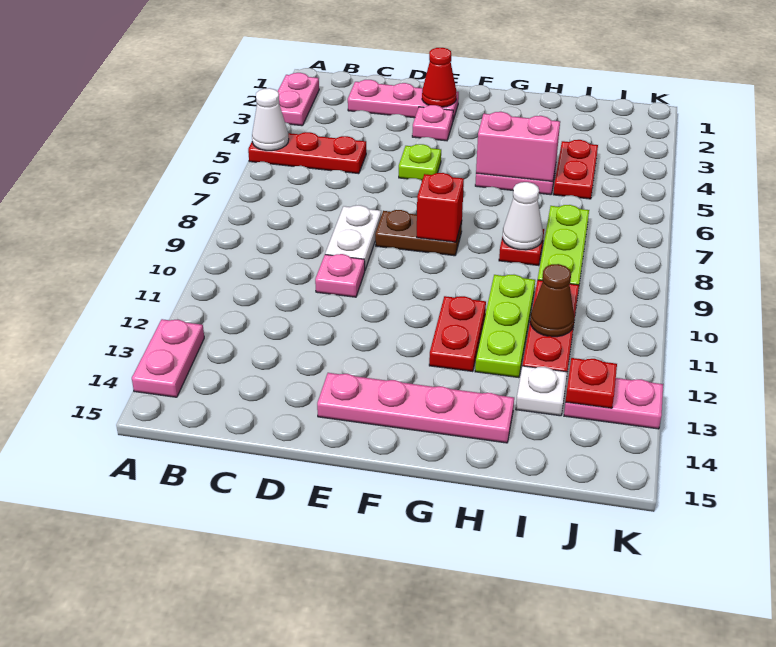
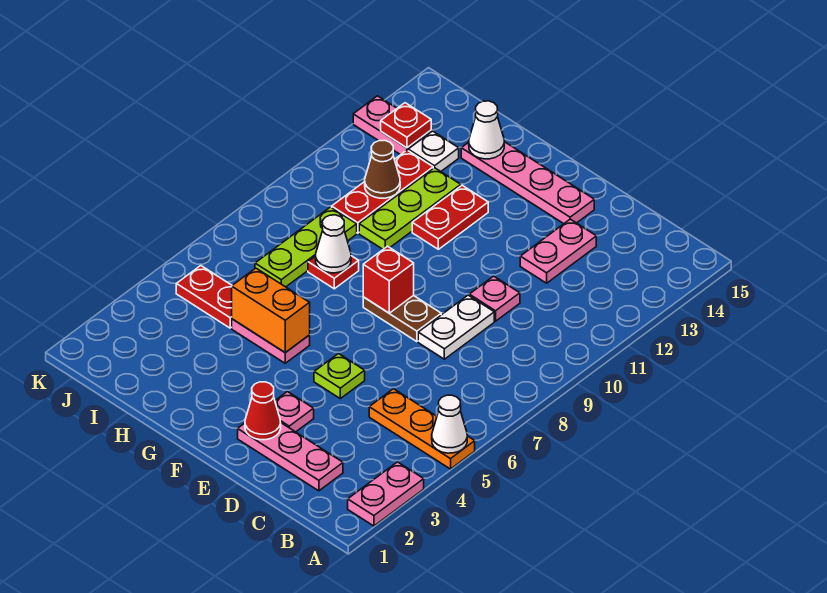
red 1x3 plate [248,132,366,174] -> orange 1x3 plate [369,389,475,469]
pink 1x2 plate [132,319,204,397] -> pink 1x2 plate moved to [520,219,596,283]
pink 1x2 brick [476,112,560,182] -> orange 1x2 brick [232,268,310,353]
none -> white 1x1 cone [469,101,504,159]
red 1x2 plate [553,140,598,199] -> red 1x2 plate turned to [176,266,232,328]

